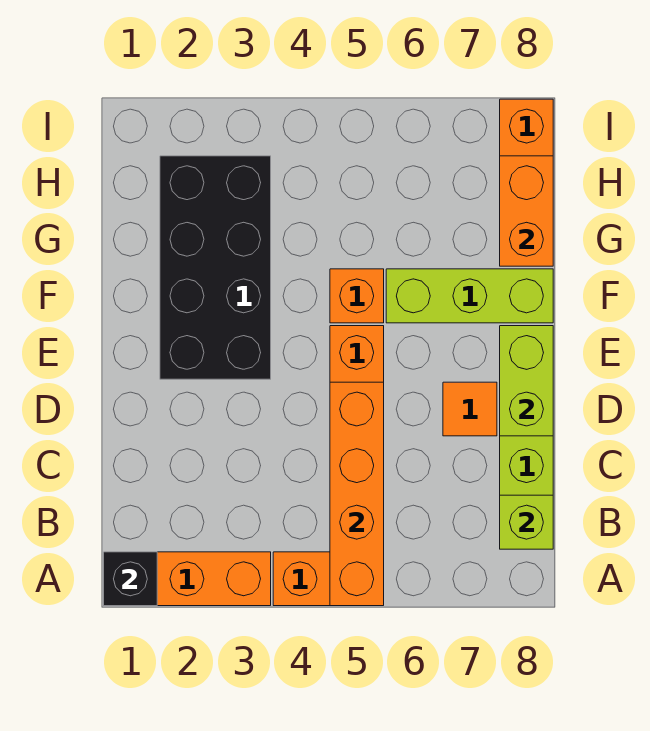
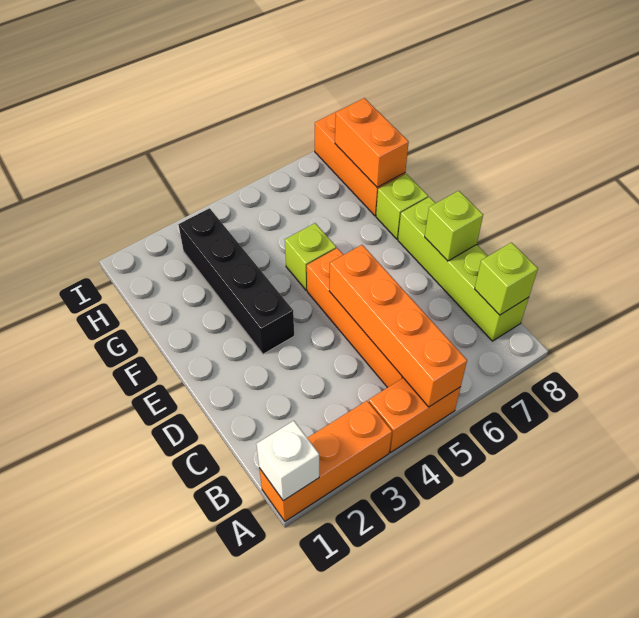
black 1x1 brick [104,552,157,606] -> white 1x1 brick [256,421,319,501]
orange 1x1 tile [443,382,497,436] -> none
lime 1x2 brick [500,326,553,436] -> lime 1x1 brick [425,191,483,261]
black 2x4 brick [160,156,271,379] -> black 1x4 brick [178,208,294,354]
orange 1x1 brick [330,269,384,323] -> lime 1x1 brick [285,223,336,291]
lime 1x3 brick [386,269,553,323] -> lime 1x1 brick [376,174,428,239]

